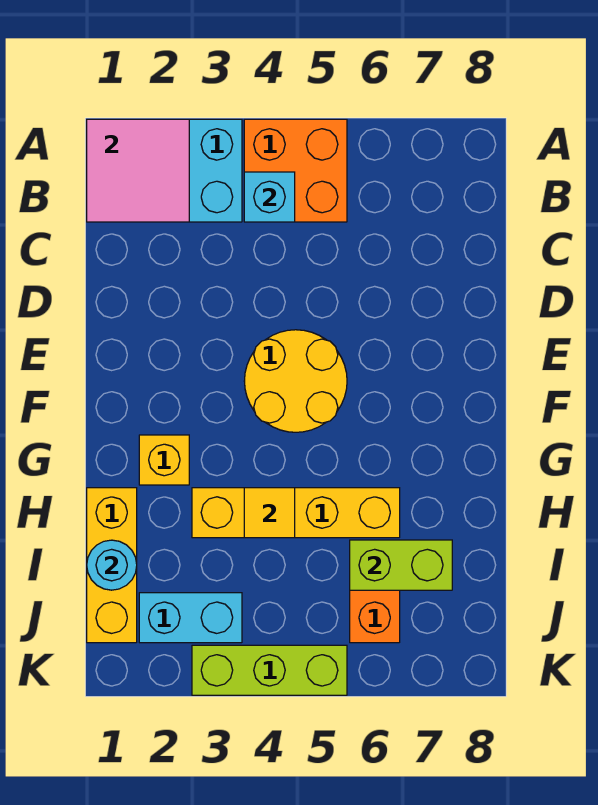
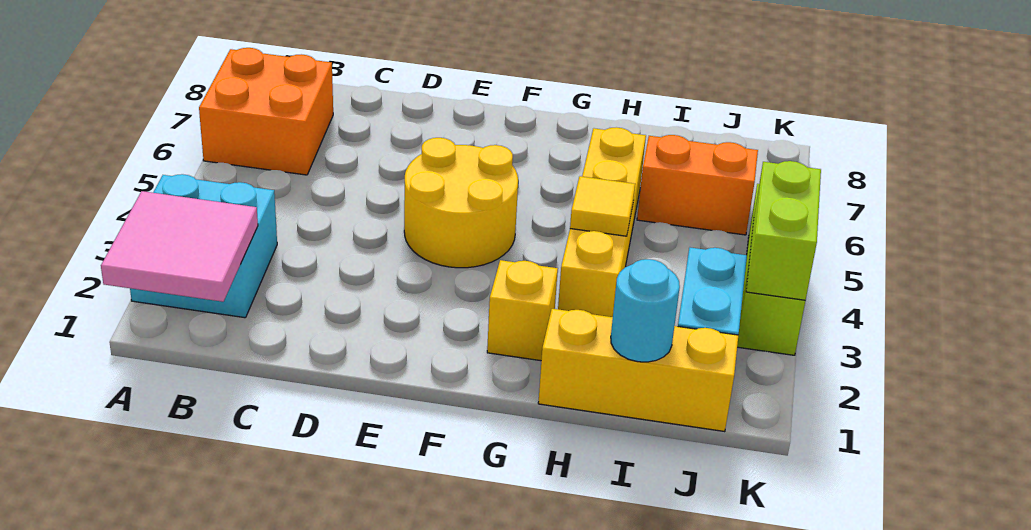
orange 2x2 brick [244,119,347,222] -> orange 2x2 brick moved to [199,48,333,175]
cyan 1x1 brick [244,172,295,222] -> none
lime 1x2 brick [350,540,452,590] -> lime 1x2 brick moved to [746,161,821,300]

